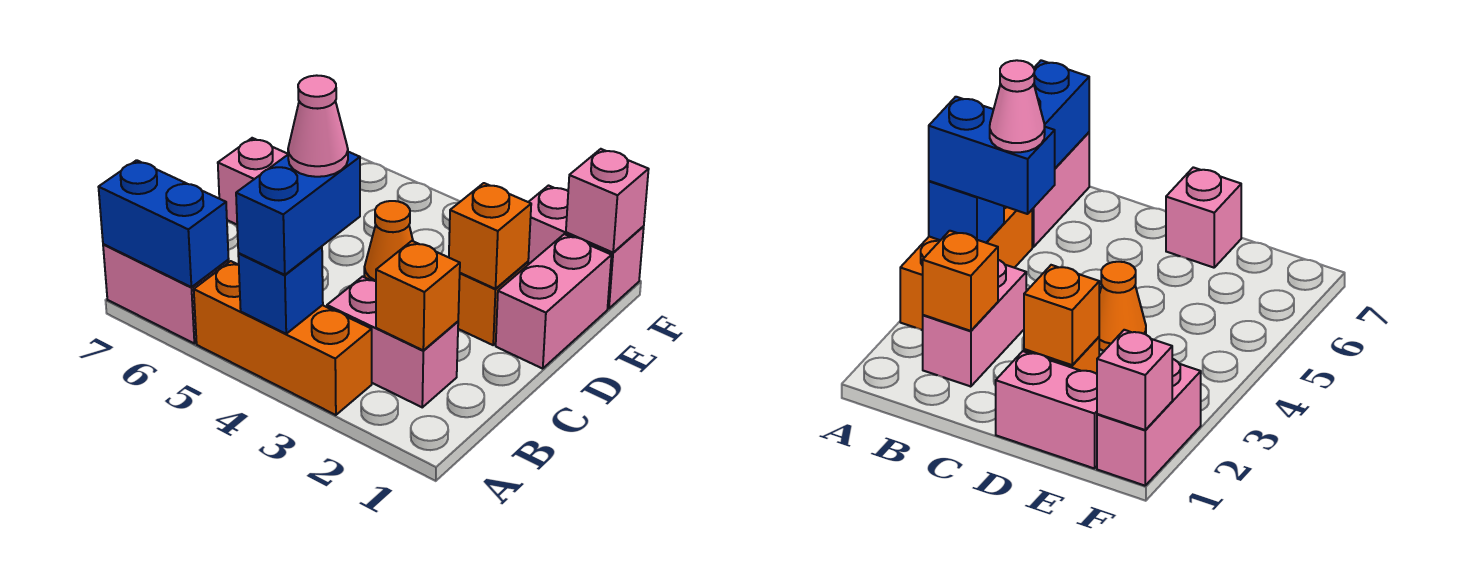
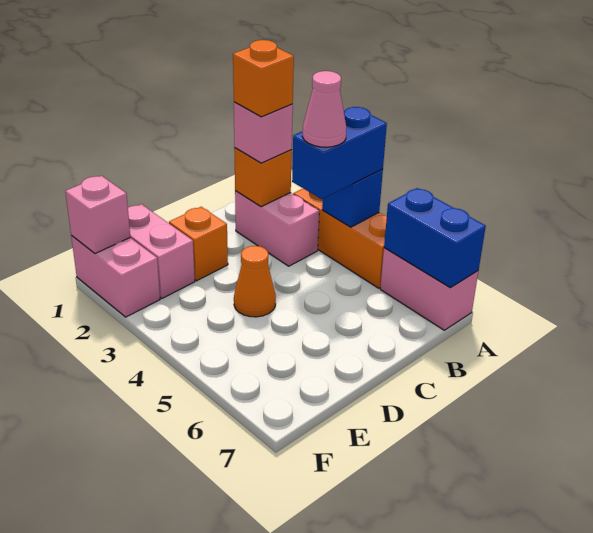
pink 1x2 brick [496,234,612,369] -> pink 1x2 brick turned to [128,204,195,298]
orange 1x1 brick [449,183,531,289] -> orange 1x1 brick moved to [233,40,294,117]
pink 1x1 brick [218,138,288,224] -> pink 1x1 brick moved to [234,102,293,163]

